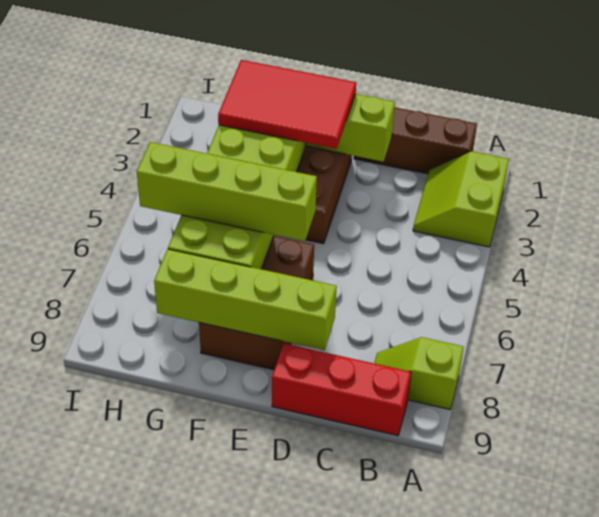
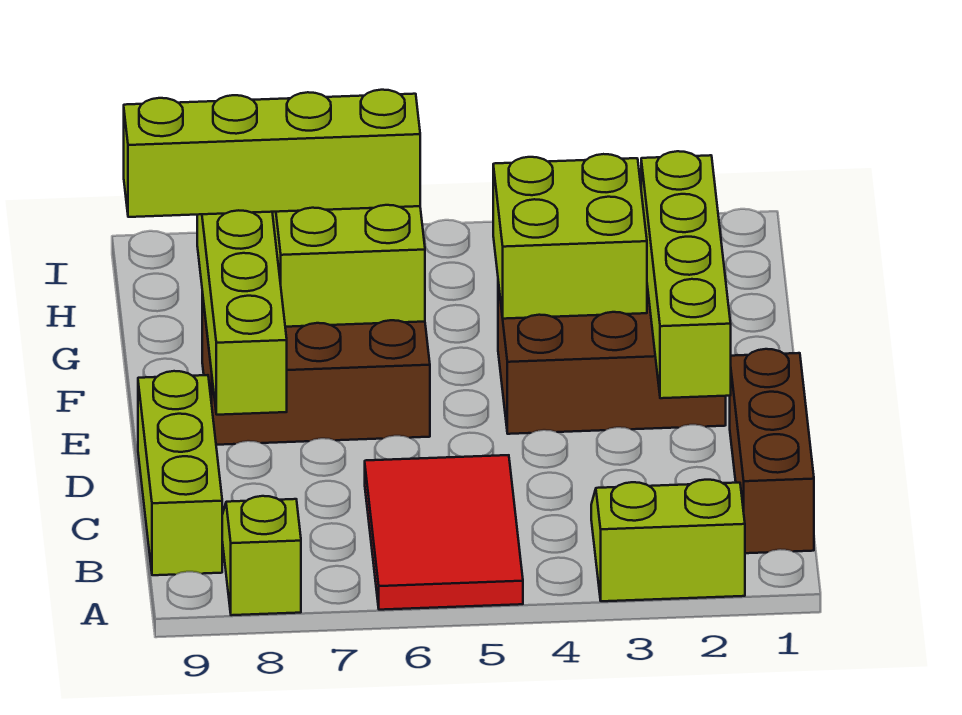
red 1x3 brick [272,343,411,436] -> lime 1x3 brick [138,371,222,575]
red 2x3 tile [218,60,356,149] -> red 2x3 tile moved to [365,455,523,610]
lime 1x4 brick [137,142,317,241] -> lime 1x4 brick turned to [124,90,420,217]

